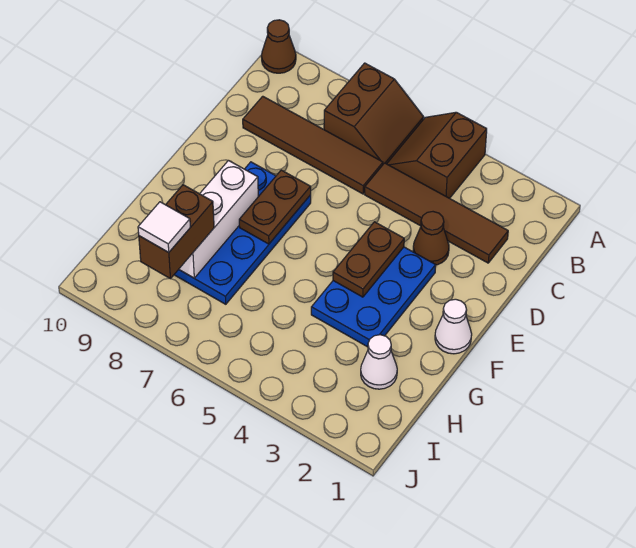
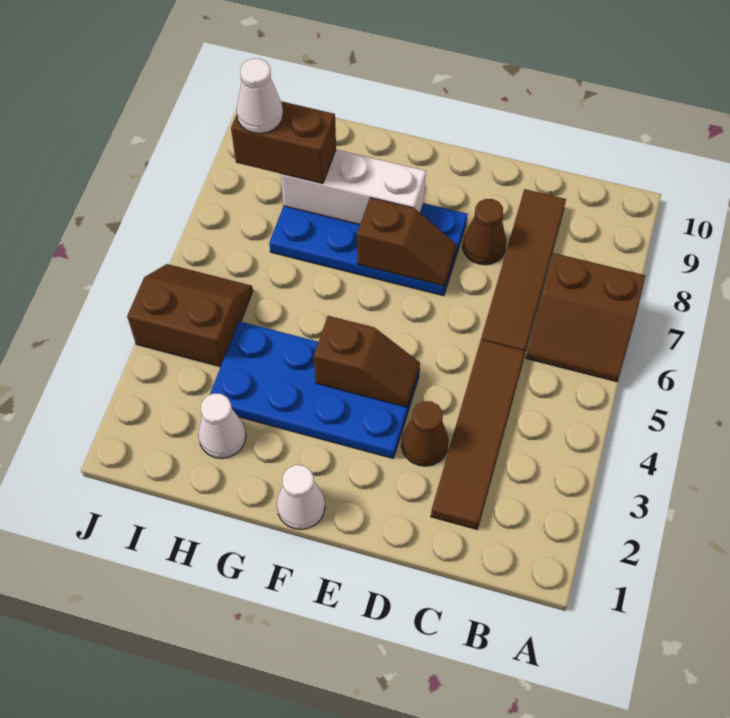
brown 2x2 slope [387,112,487,198] -> brown 2x2 slope moved to [127,264,253,367]
brown 1x1 cone [261,20,296,73] -> brown 1x1 cone moved to [463,199,506,265]
blue 2x3 plate [311,247,436,347] -> blue 2x4 plate [210,321,420,458]
brown 1x2 plate [333,222,404,297] -> brown 1x2 slope [314,316,420,407]
brown 1x2 plate [239,170,311,244] -> brown 1x2 slope [357,198,457,286]
white 1x1 tile [138,202,190,252] -> white 1x1 cone [236,59,283,133]

